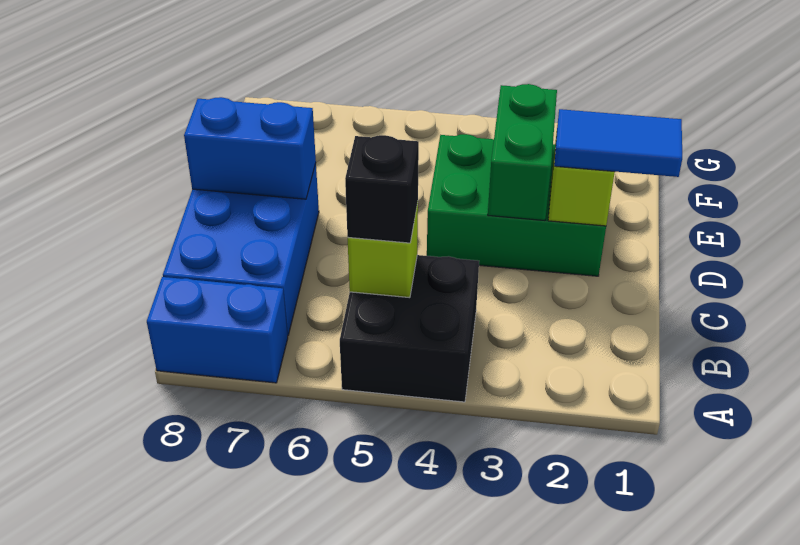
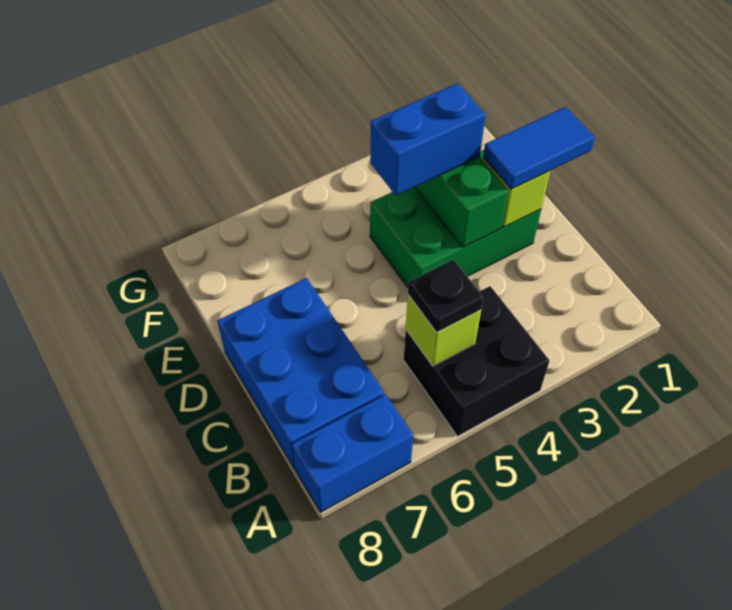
black 1x1 brick [345,135,419,243] -> black 1x1 plate [408,260,483,332]
blue 1x2 brick [184,97,316,199] -> blue 1x2 brick moved to [370,83,486,195]

